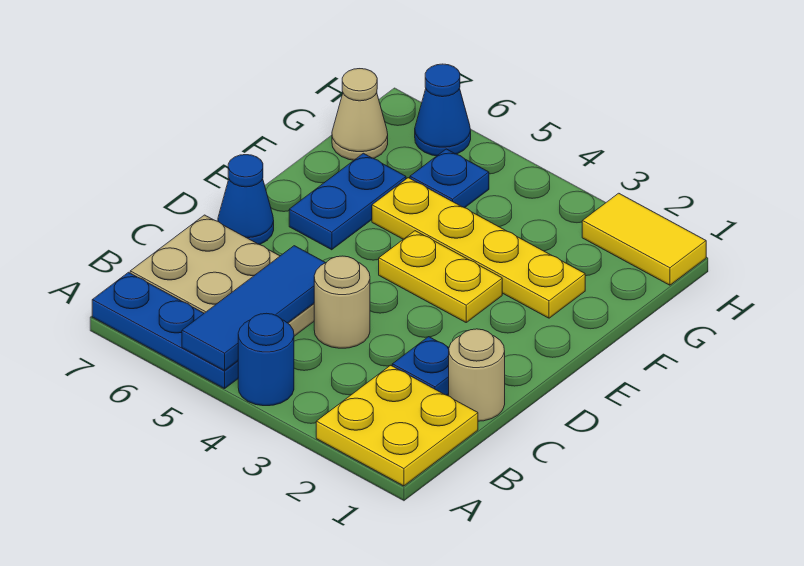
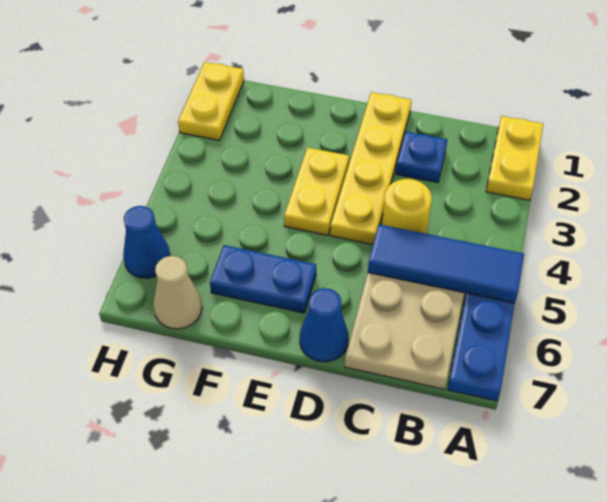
yellow 2x2 plate [316,365,478,486] -> yellow 1x2 plate [486,116,543,200]
blue 1x1 round brick [238,313,294,406] -> none
tan 1x1 round brick [449,329,505,421] -> none
tan 1x1 round brick [314,256,370,348] -> yellow 1x1 round brick [382,179,432,234]
yellow 1x4 plate [372,178,585,318] -> yellow 1x4 plate moved to [330,92,411,245]
blue 1x1 plate [410,149,489,208] -> none
yellow 1x2 tile [582,193,706,285] -> yellow 1x2 plate [178,62,244,140]

